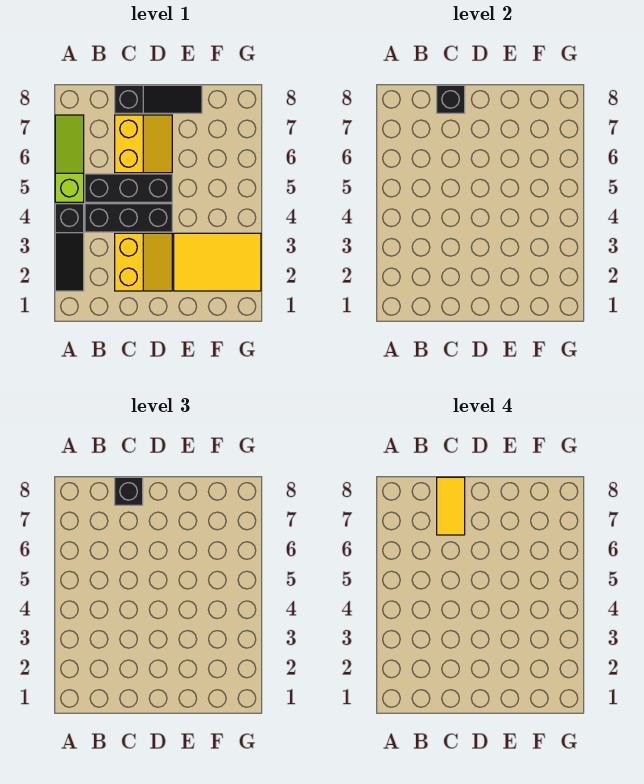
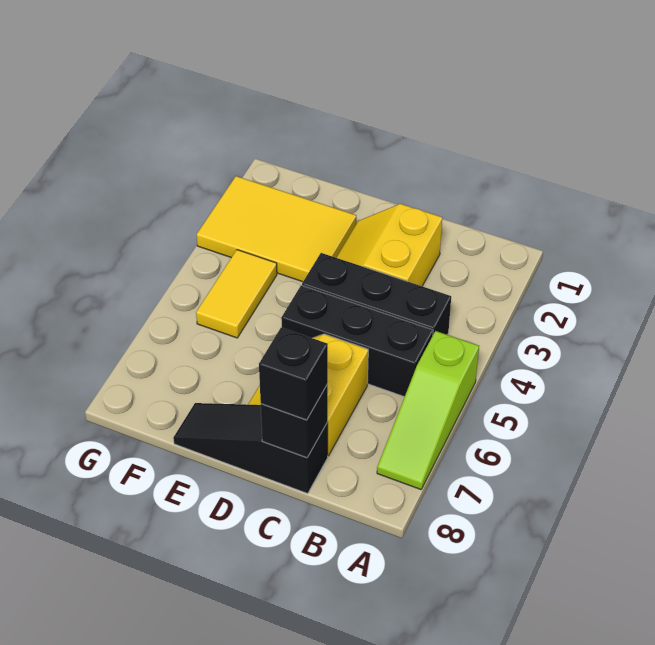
black 1x3 slope [55,204,84,291] -> none
yellow 1x2 tile [437,477,465,535] -> yellow 1x2 tile moved to [196,250,277,338]

